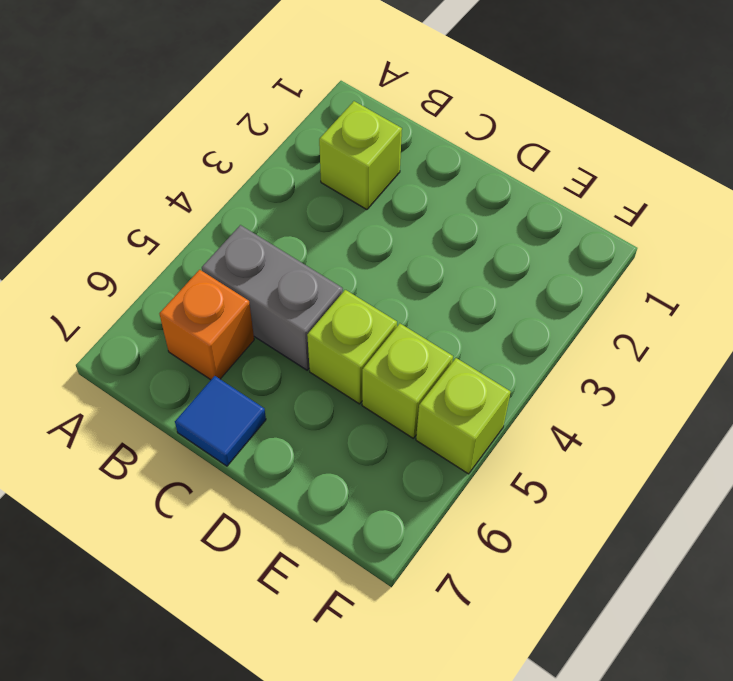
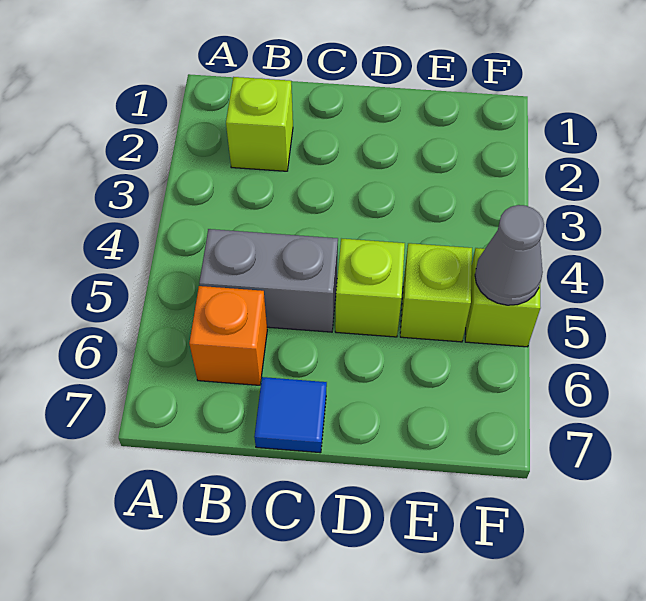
none -> grey 1x1 cone [475,205,544,305]

